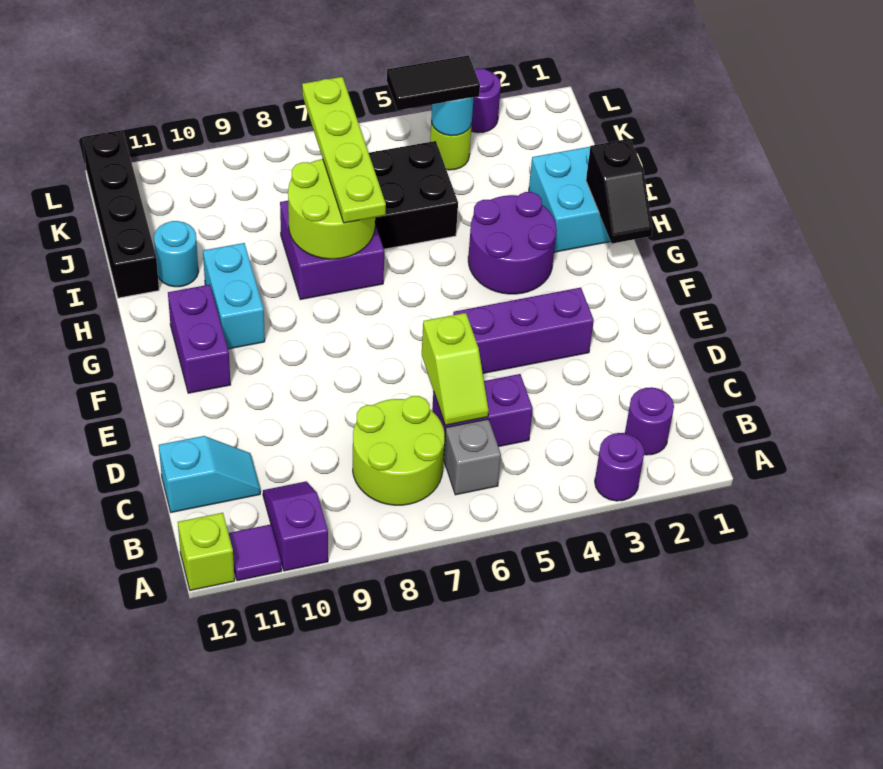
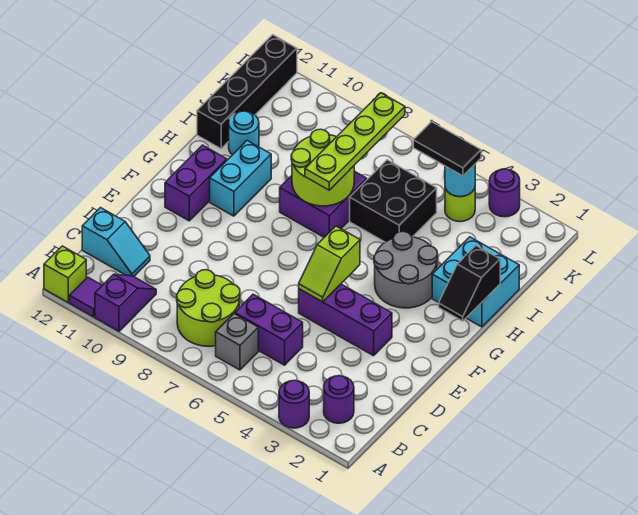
lime 1x2 slope [422,313,489,425] -> lime 1x2 slope moved to [299,226,360,302]
purple 2x2 round brick [468,192,557,294] -> grey 2x2 round brick [374,231,438,308]

